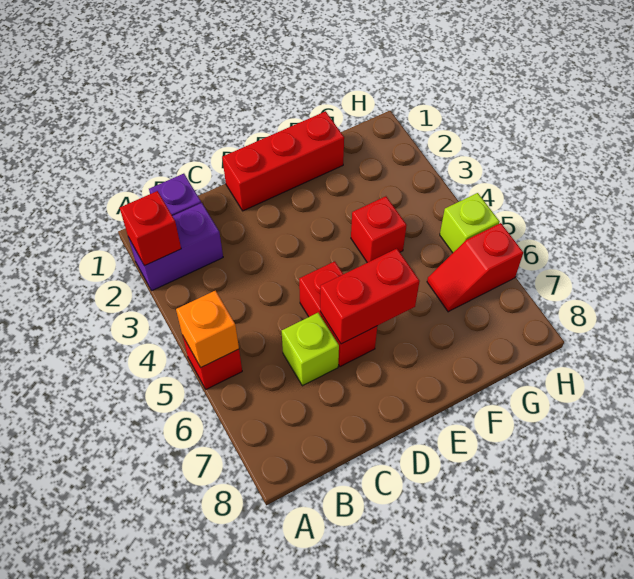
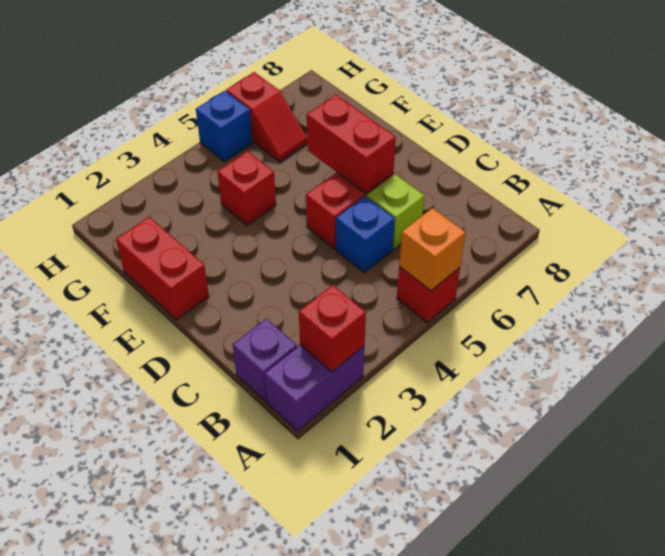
purple 1x2 brick [128,203,223,291] -> purple 1x2 brick turned to [265,345,365,431]
none -> blue 1x1 brick [336,196,395,273]
red 1x3 brick [222,111,344,211] -> red 1x2 brick [116,217,209,320]
lime 1x1 brick [440,193,500,253] -> blue 1x1 brick [196,91,252,162]

